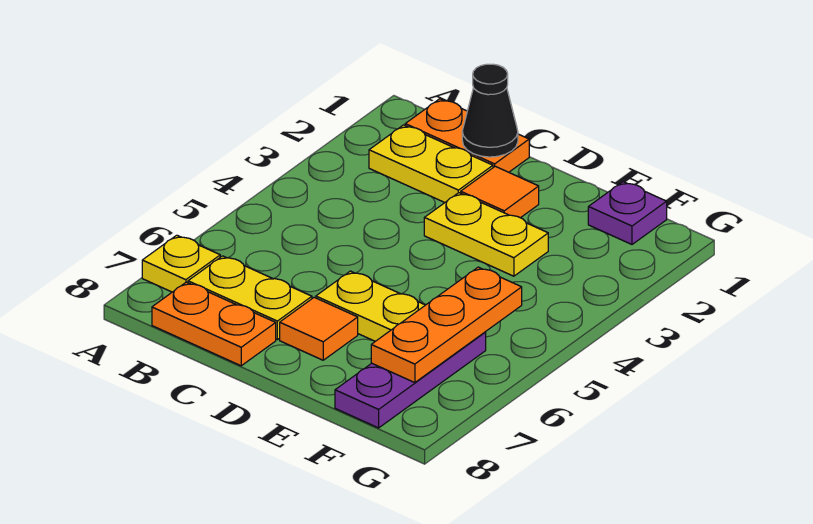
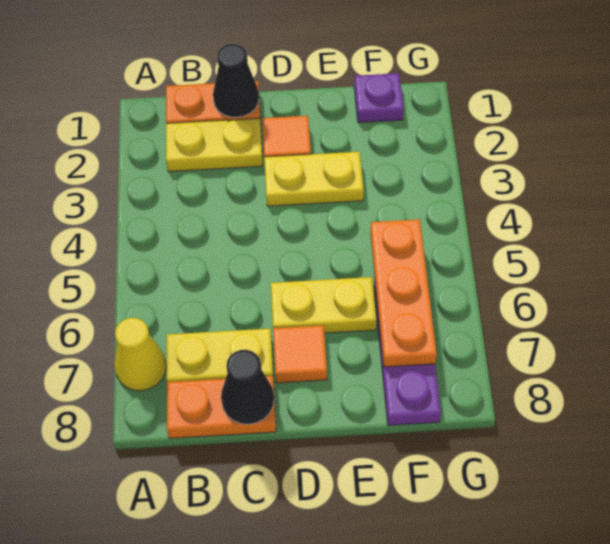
yellow 1x1 plate [142,235,220,292] -> yellow 1x1 cone [114,318,166,391]
none -> black 1x1 cone [221,350,274,424]

